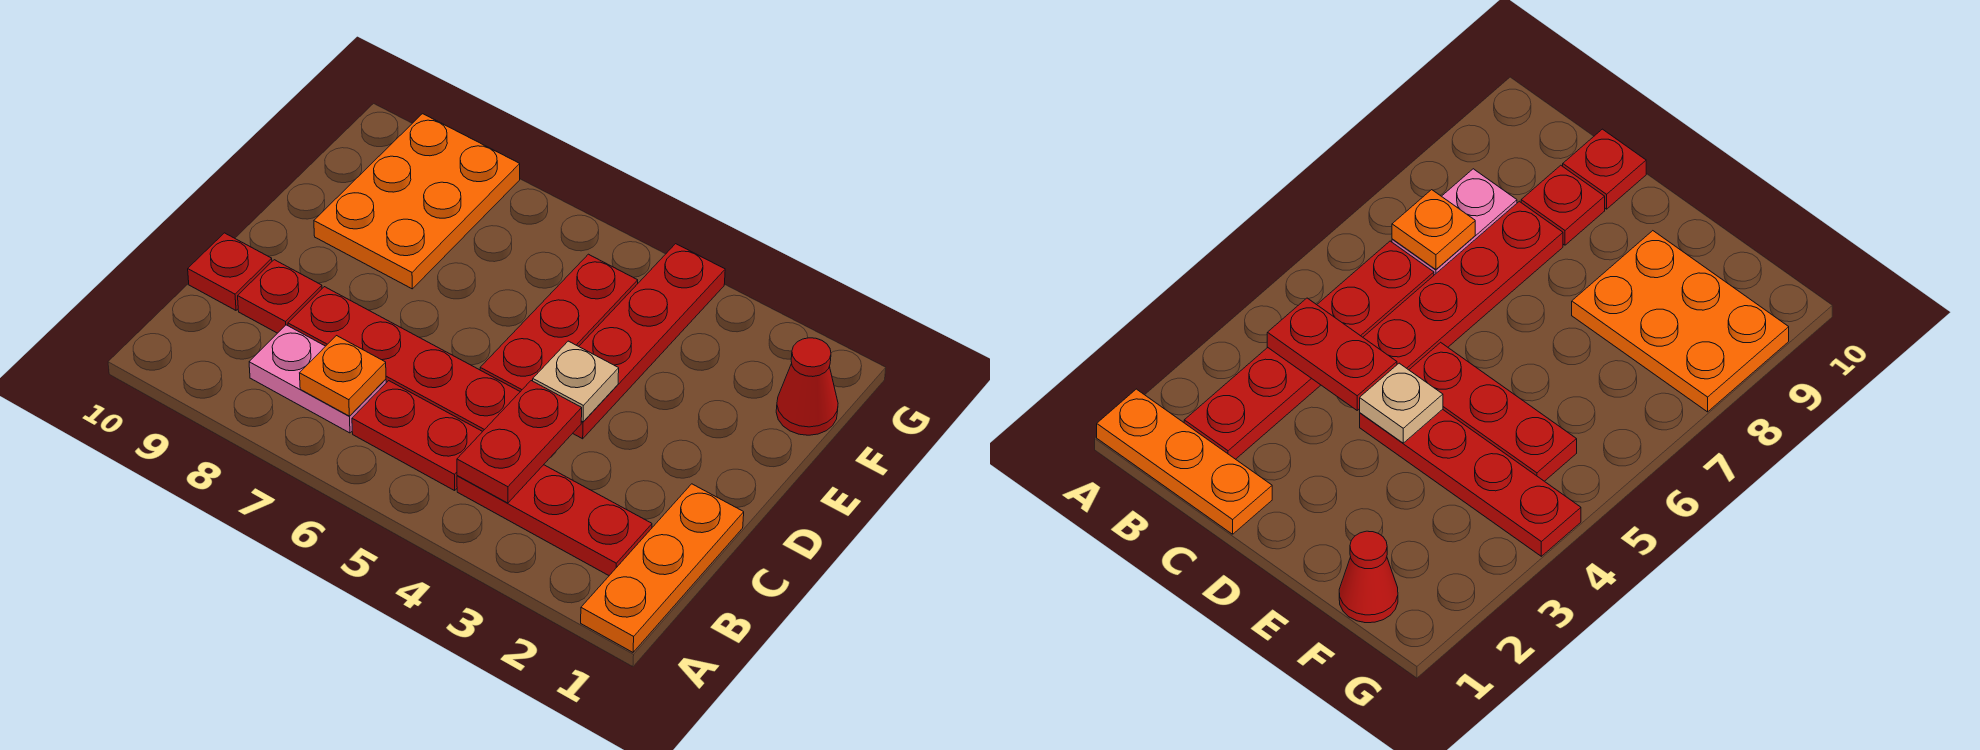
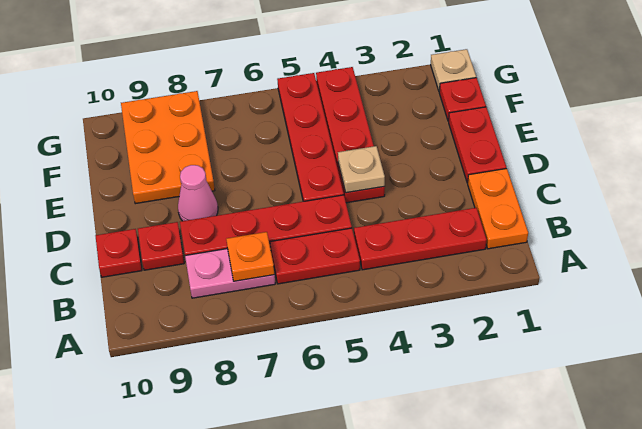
orange 1x3 plate [581,484,744,652] -> orange 1x2 plate [468,168,528,249]
red 1x2 plate [457,381,582,503] -> red 1x2 plate moved to [449,107,506,183]
red 1x3 plate [480,254,638,392] -> red 1x4 plate [277,73,344,201]
none -> pink 1x1 cone [178,165,218,221]
red 1x1 cone [776,338,838,435] -> red 1x1 plate [439,78,486,121]
none -> tan 1x1 plate [431,49,476,92]

